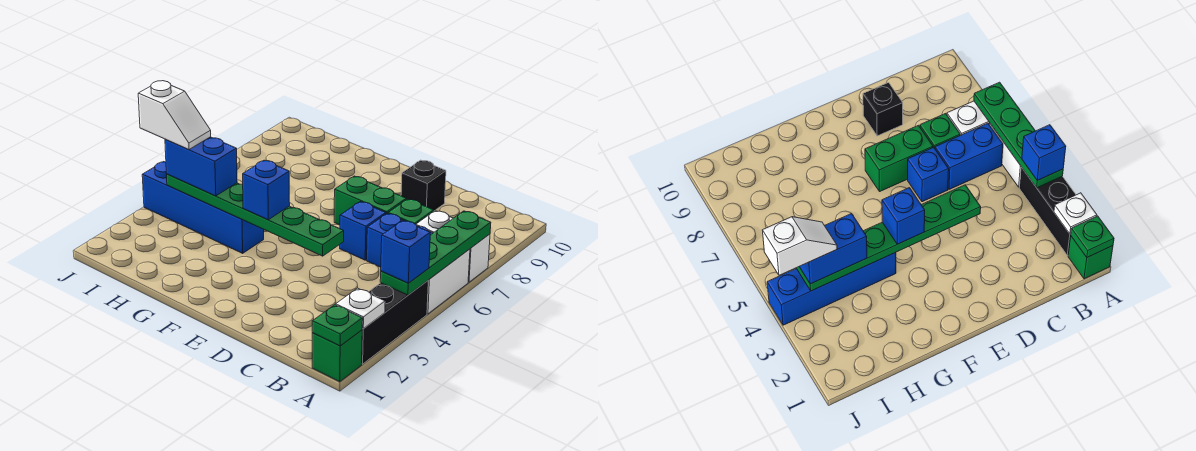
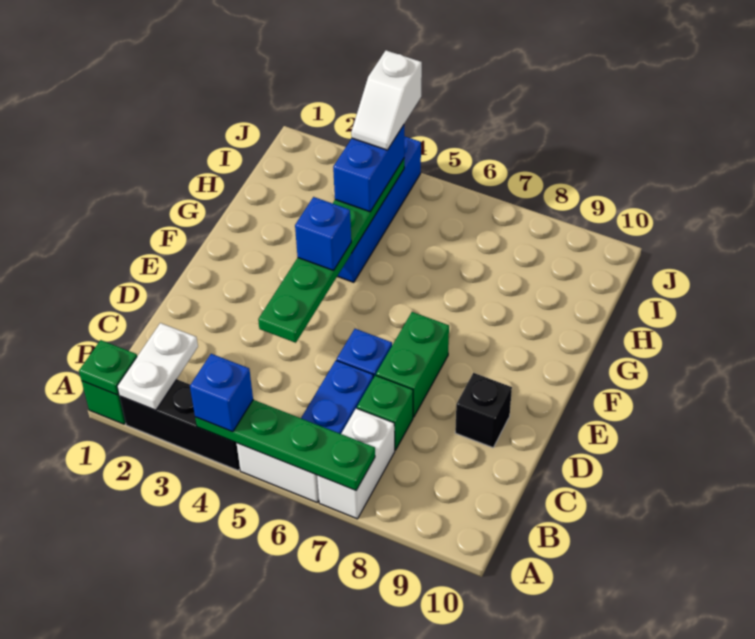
white 1x1 plate [336,288,385,329] -> white 1x2 plate [117,323,198,410]

